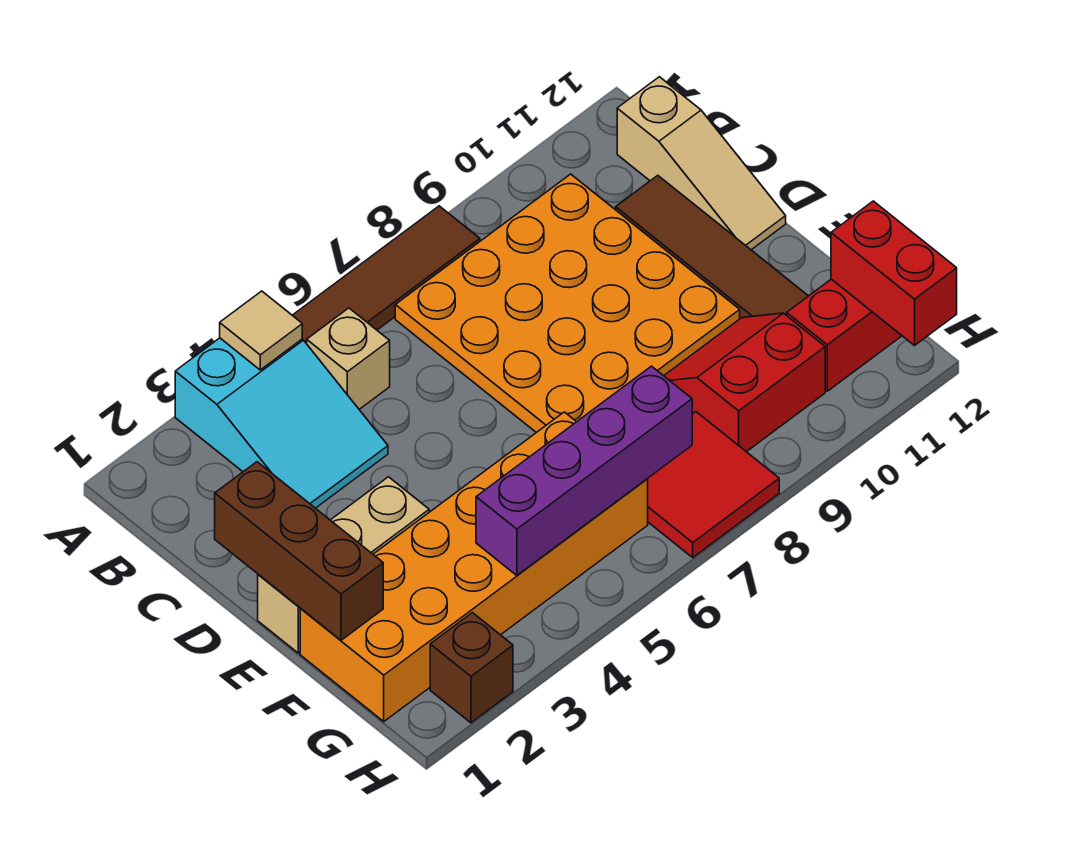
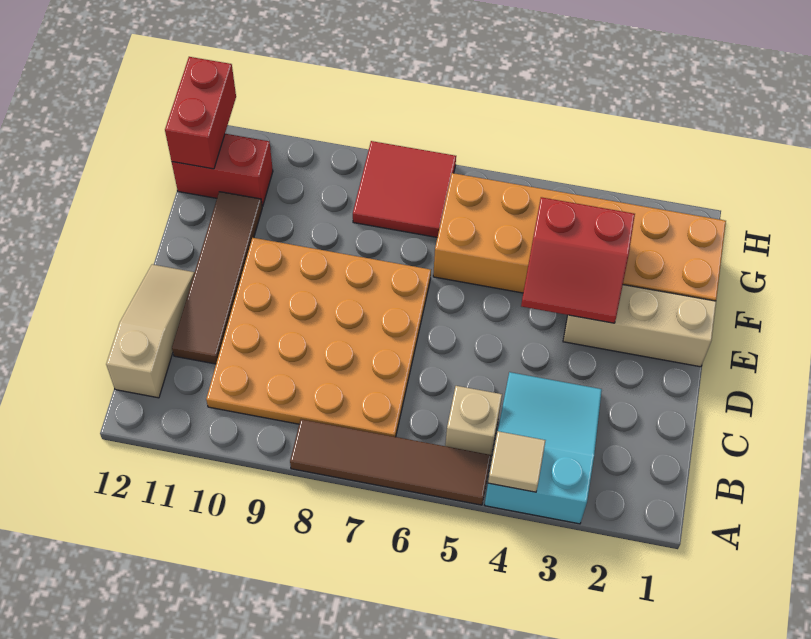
brown 1x3 brick [215,462,383,640] -> none
red 2x2 slope [664,313,825,452] -> red 2x2 slope moved to [521,197,635,323]
purple 1x4 brick [476,366,692,575] -> none
brown 1x1 brick [430,613,513,723] -> none

